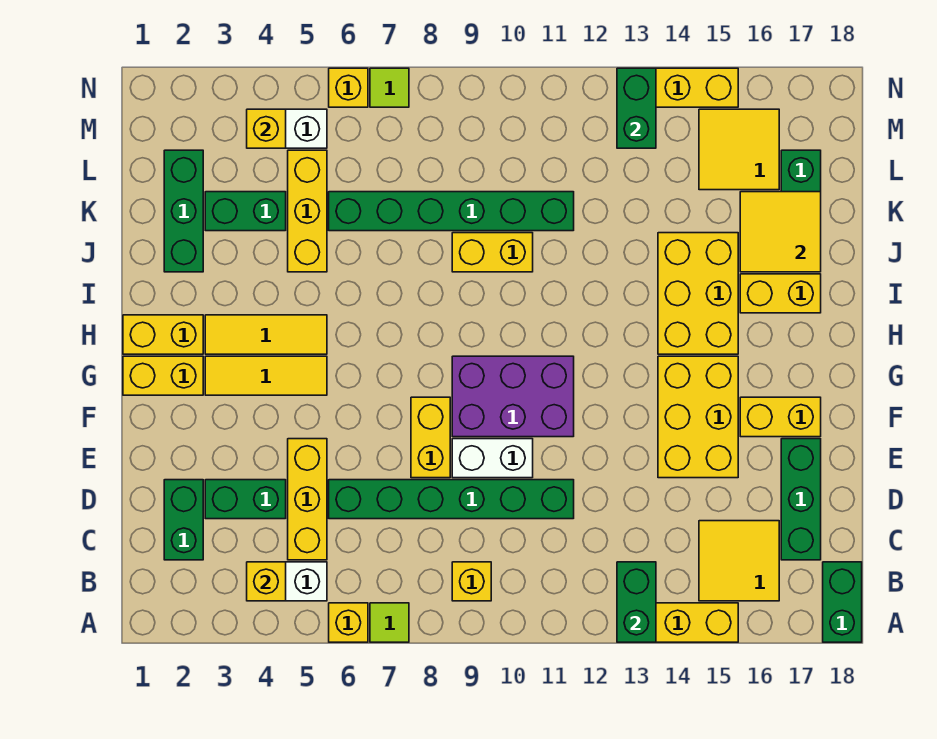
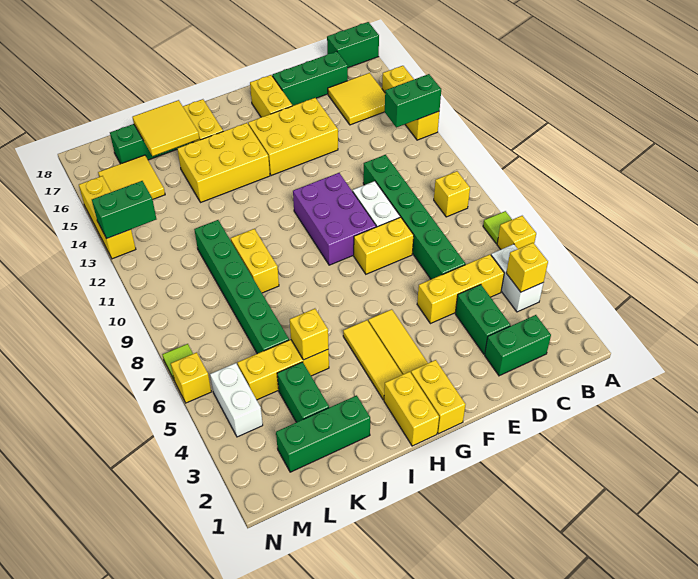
yellow 1x1 brick [247,109,286,148] -> yellow 1x1 brick moved to [290,309,329,360]

